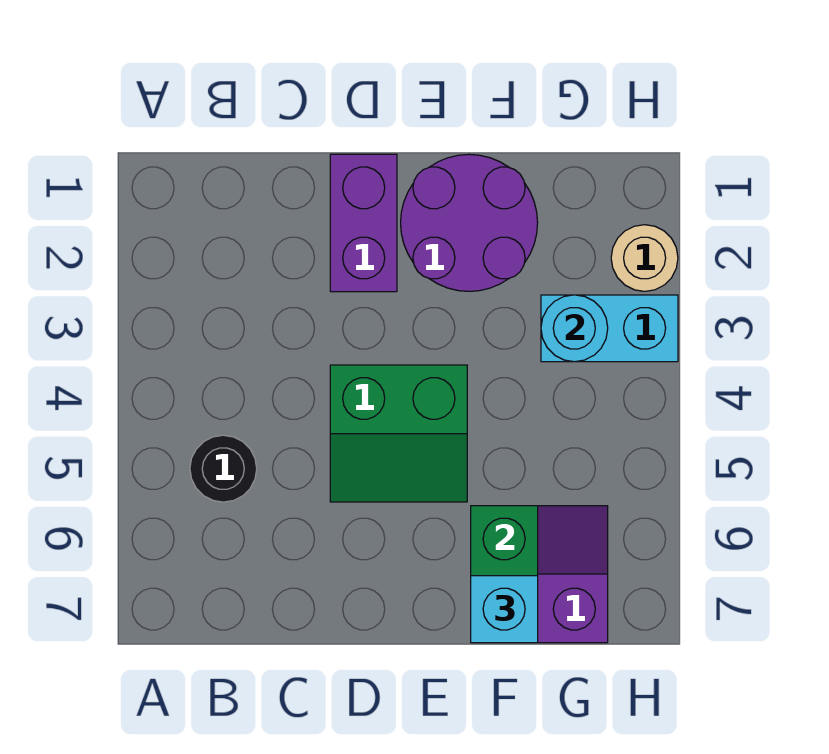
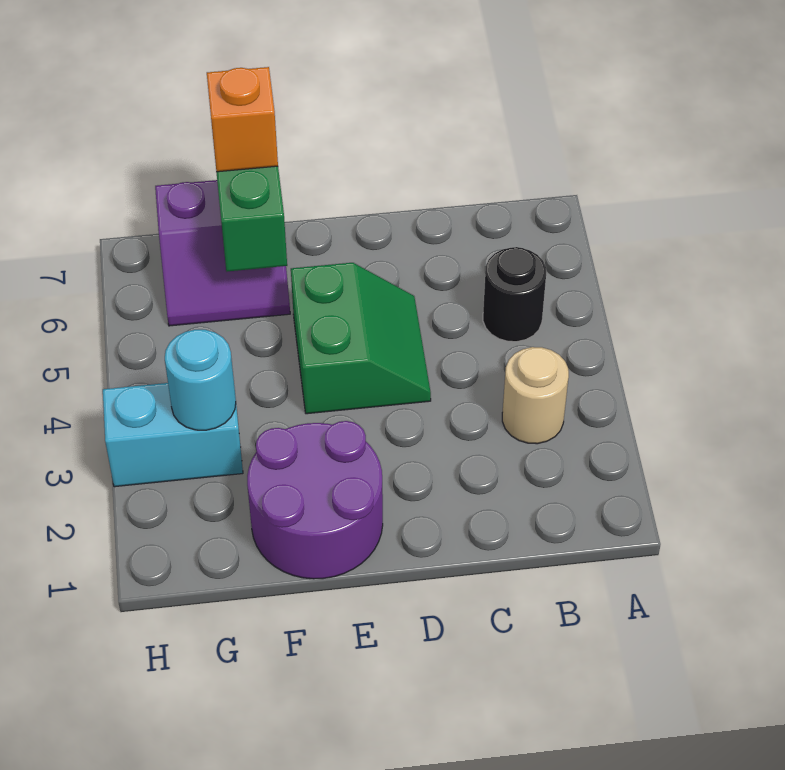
purple 1x2 brick [330,154,397,292] -> none
green 2x2 slope [330,365,467,502] -> green 2x2 slope turned to [291,263,431,414]
cyan 1x1 brick [471,576,538,643] -> orange 1x1 brick [207,67,278,172]
tan 1x1 round brick [611,225,678,291] -> tan 1x1 round brick moved to [502,347,569,444]

